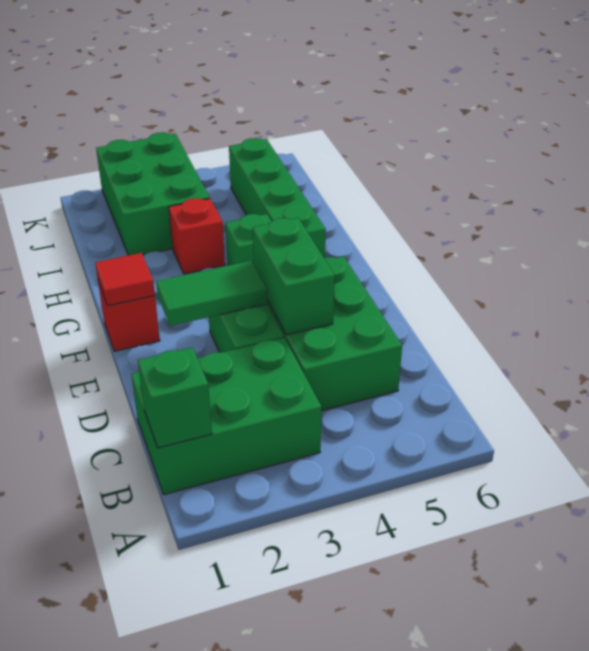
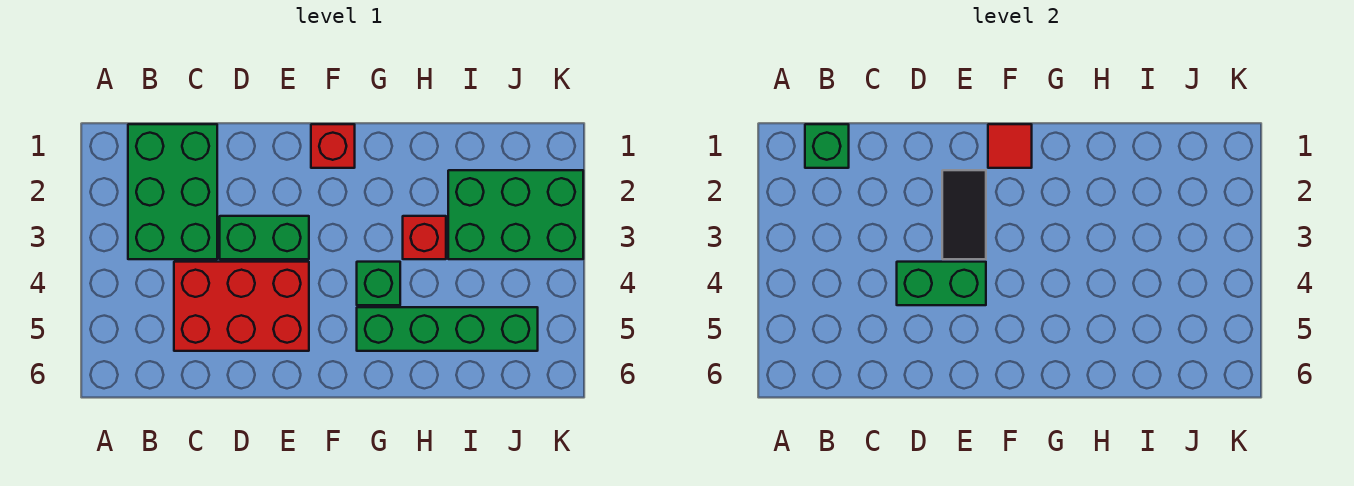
green 2x3 brick [267,256,402,411] -> red 2x3 brick [174,262,309,351]
green 1x2 tile [156,261,267,326] -> black 1x2 tile [942,170,986,259]

